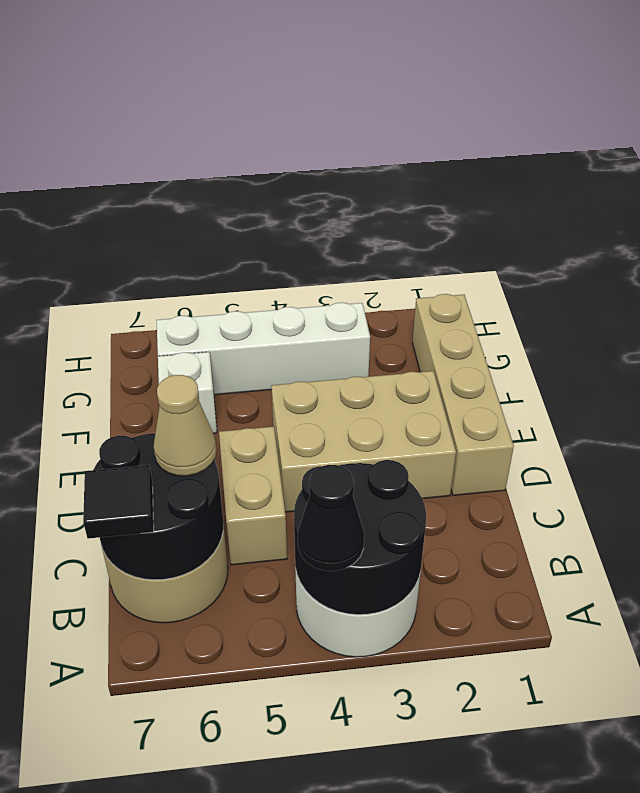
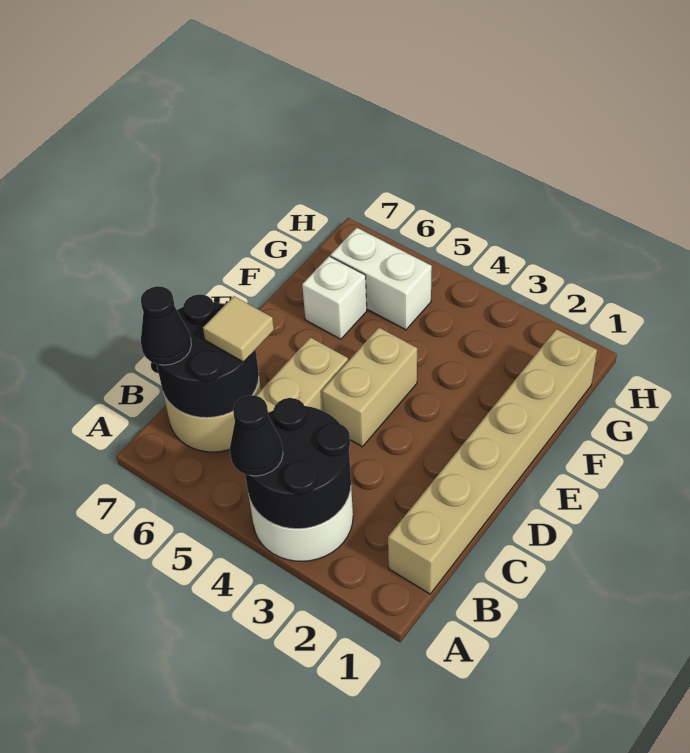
black 1x1 tile [83,465,154,539] -> black 1x1 cone [141,286,191,365]
tan 1x1 cone [153,375,217,476] -> tan 1x1 tile [203,296,274,362]
tan 1x4 brick [413,294,514,495] -> tan 1x6 brick [388,329,597,594]
tan 2x3 brick [271,371,456,512] -> tan 1x2 brick [322,328,417,447]
white 1x4 brick [157,303,370,395] -> white 1x2 brick [330,228,432,330]

